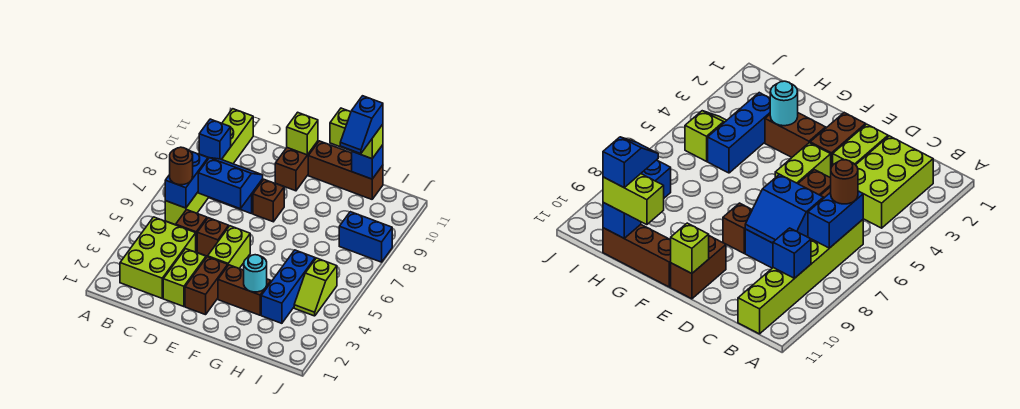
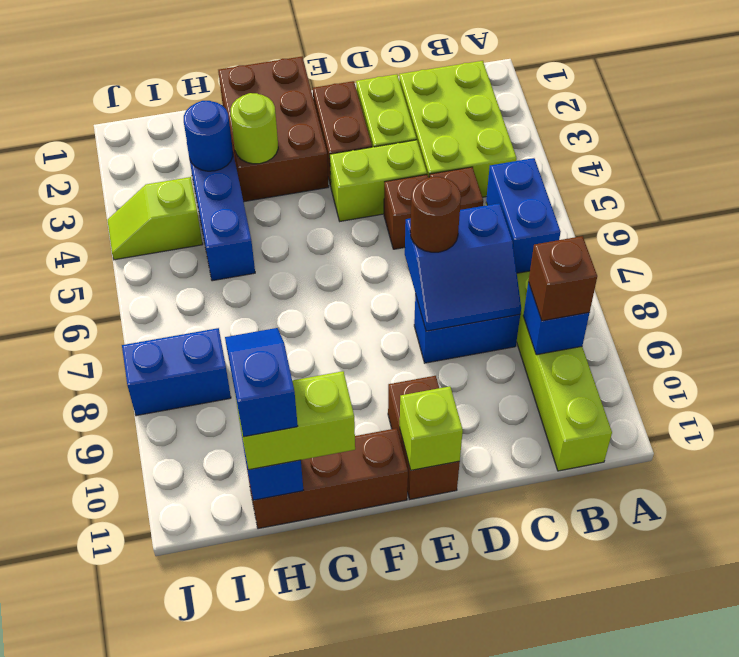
brown 1x1 round brick [170,147,193,185] -> brown 1x1 round brick moved to [410,177,461,252]
lime 1x2 brick [207,226,250,268] -> lime 1x2 brick turned to [330,140,427,221]
brown 1x1 brick [253,180,284,222] -> brown 1x1 brick moved to [529,236,597,321]
brown 1x2 brick [218,265,271,315] -> brown 2x3 brick [218,57,329,202]
cyan 1x1 round brick [244,255,267,292] -> lime 1x1 round brick [231,93,278,164]
none -> blue 1x1 round brick [184,101,233,171]
lime 1x2 slope [294,258,337,316] -> lime 1x2 slope turned to [107,177,203,260]

